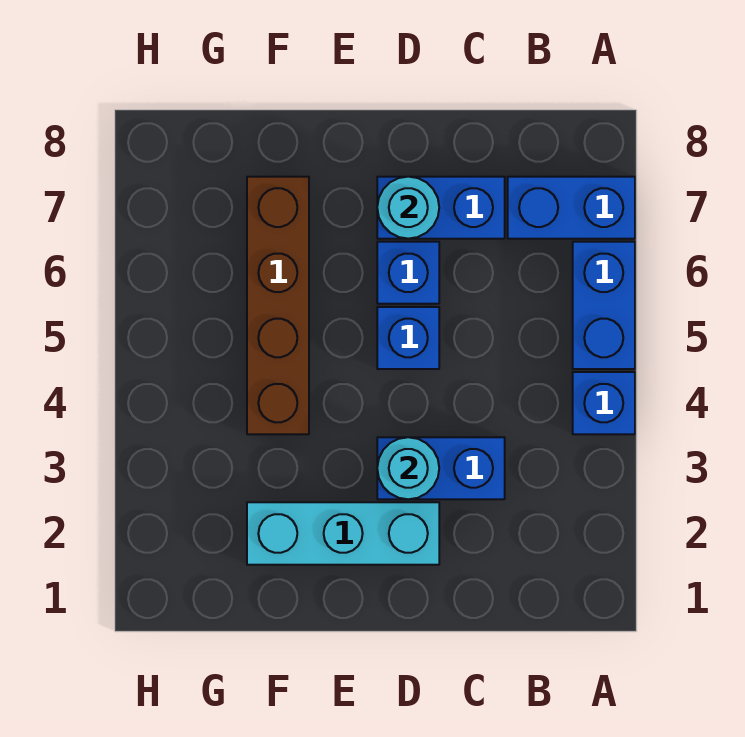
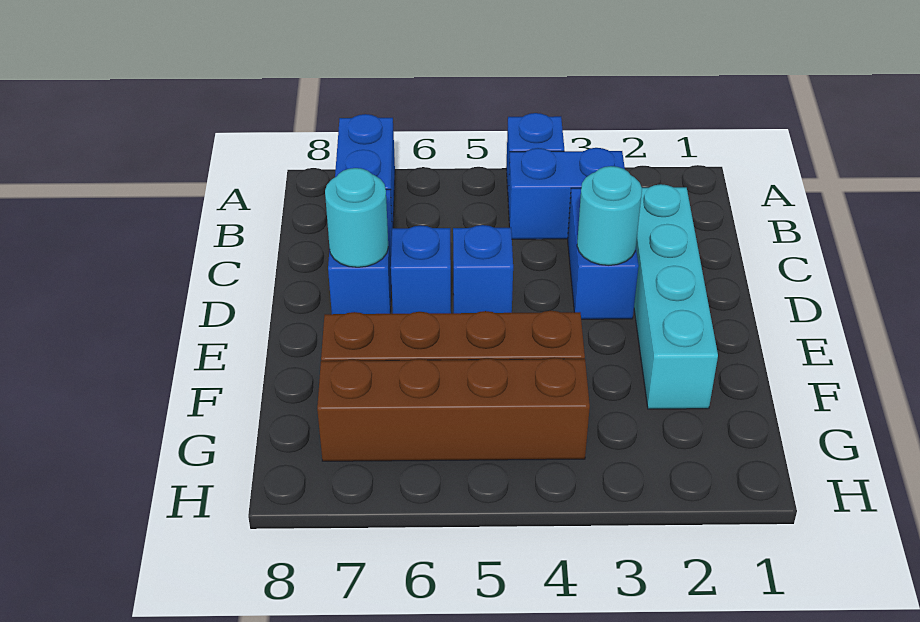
blue 1x2 brick [573,242,635,369] -> blue 1x2 brick moved to [508,148,625,239]
cyan 1x3 brick [247,502,439,565] -> cyan 1x4 brick [634,184,718,409]
none -> brown 1x4 brick [317,358,590,461]

